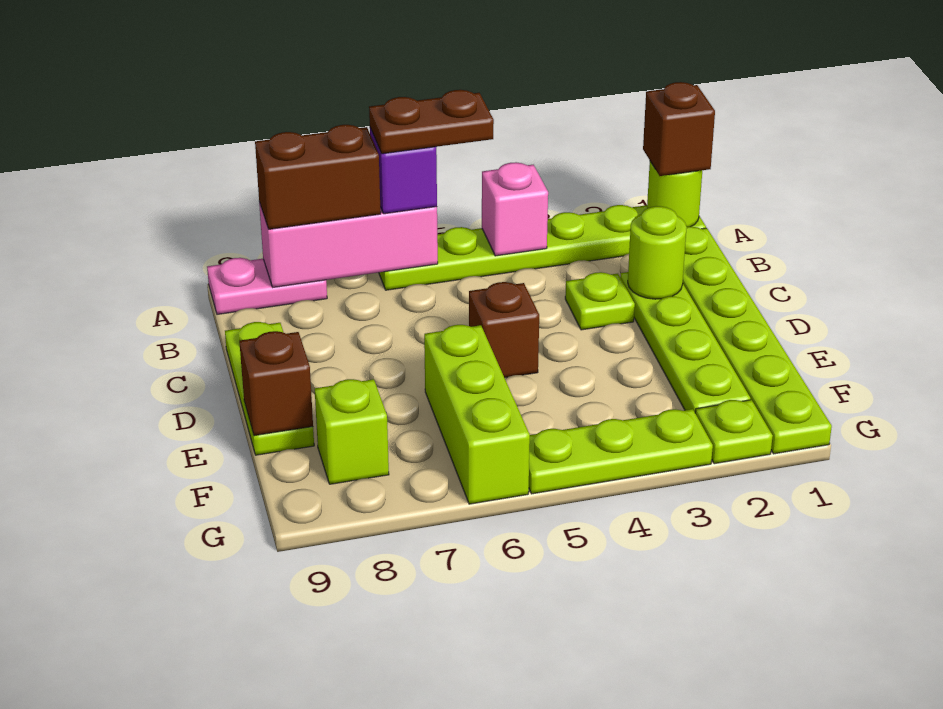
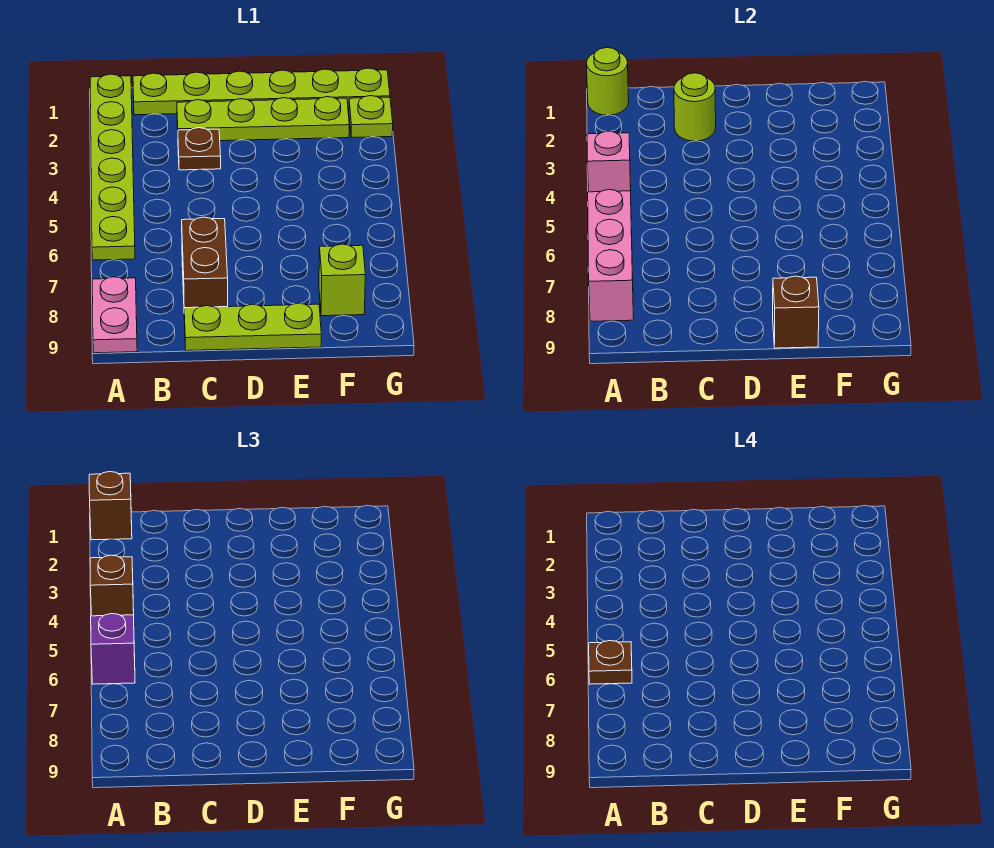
brown 1x2 plate [369,90,494,154] -> brown 1x1 plate [589,641,632,684]
brown 1x2 brick [255,125,381,229] -> brown 1x2 brick moved to [182,217,228,308]
lime 1x1 plate [565,272,635,330] -> brown 1x1 plate [178,128,221,170]
brown 1x1 brick [469,282,539,378] -> brown 1x1 brick moved to [90,555,134,616]
lime 1x3 brick [424,325,530,504] -> none
lime 1x3 plate [529,409,713,494] -> none

